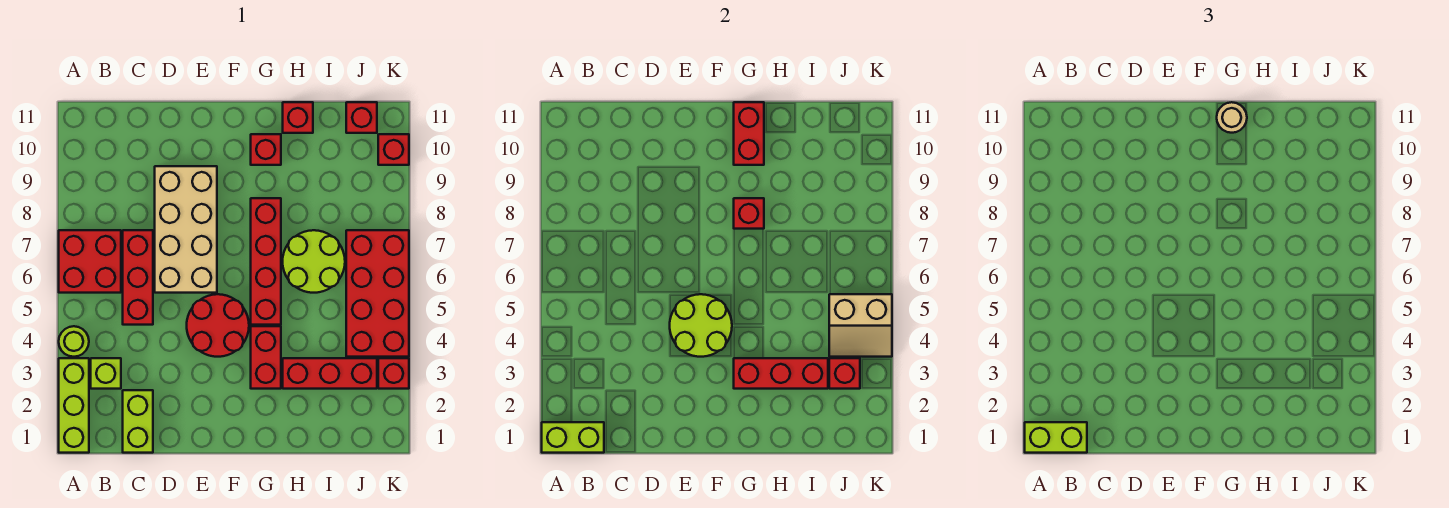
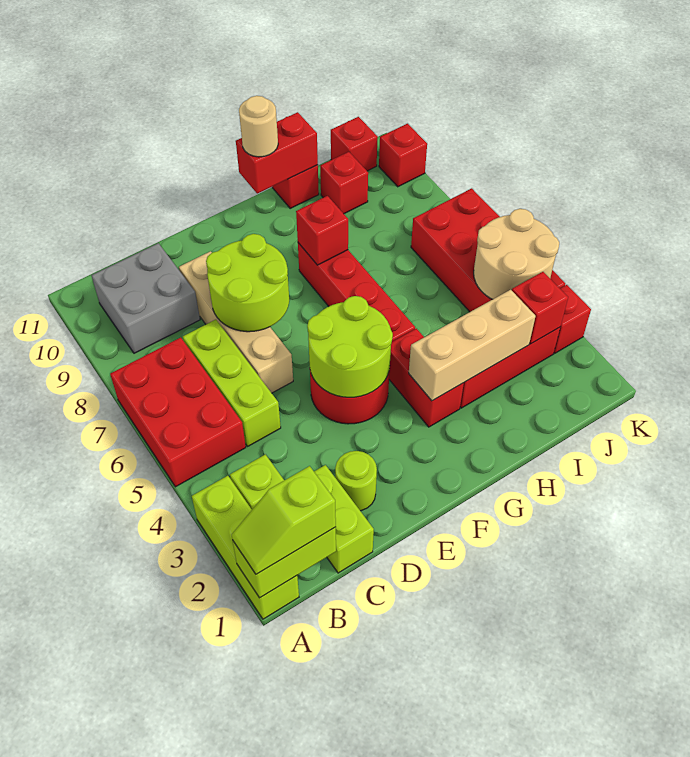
lime 1x2 brick [1025,422,1087,453] -> lime 1x2 slope [232,466,336,574]
lime 1x1 round brick [59,326,89,357] -> lime 1x1 round brick moved to [335,451,377,511]
red 2x2 brick [59,230,121,293] -> red 2x3 brick [110,338,246,487]
none -> grey 2x2 brick [91,243,200,353]
red 1x3 brick [123,230,153,325] -> lime 1x3 brick [183,320,281,447]
tan 2x4 brick [155,166,217,293] -> tan 1x4 brick [179,251,293,393]
red 1x3 brick [734,358,828,389] -> tan 1x3 brick [409,290,536,401]
red 1x1 brick [251,134,281,165] -> red 1x1 brick moved to [320,152,368,214]
red 1x2 brick [734,102,764,165] -> red 1x2 brick turned to [236,112,318,194]
lime 2x2 round brick [283,230,345,293] -> lime 2x2 round brick moved to [206,234,289,332]
tan 2x2 slope [829,294,892,357] -> tan 2x2 round brick [474,209,559,299]

